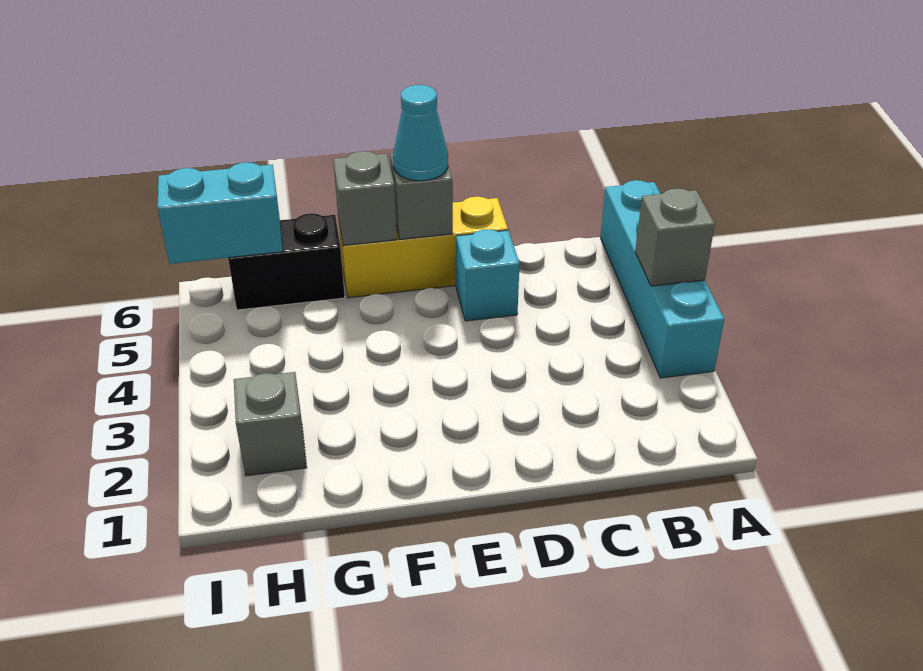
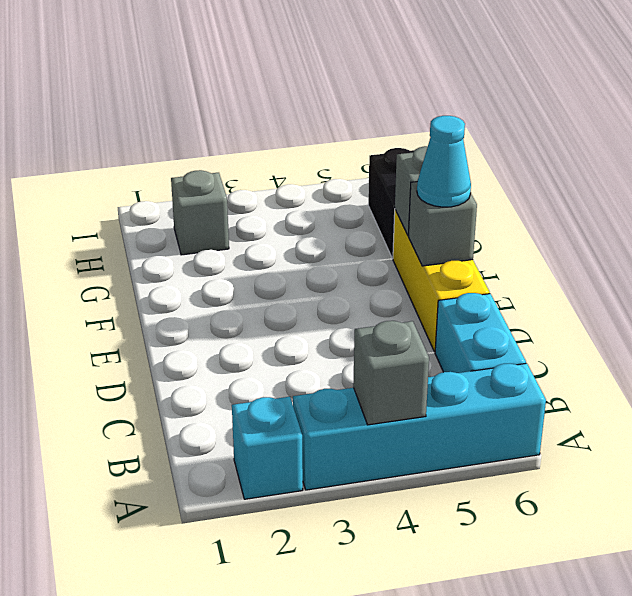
cyan 1x1 brick [456,229,520,321] -> cyan 1x1 brick moved to [232,397,303,499]
cyan 1x2 brick [158,162,283,264] -> cyan 1x2 brick moved to [435,293,526,373]

